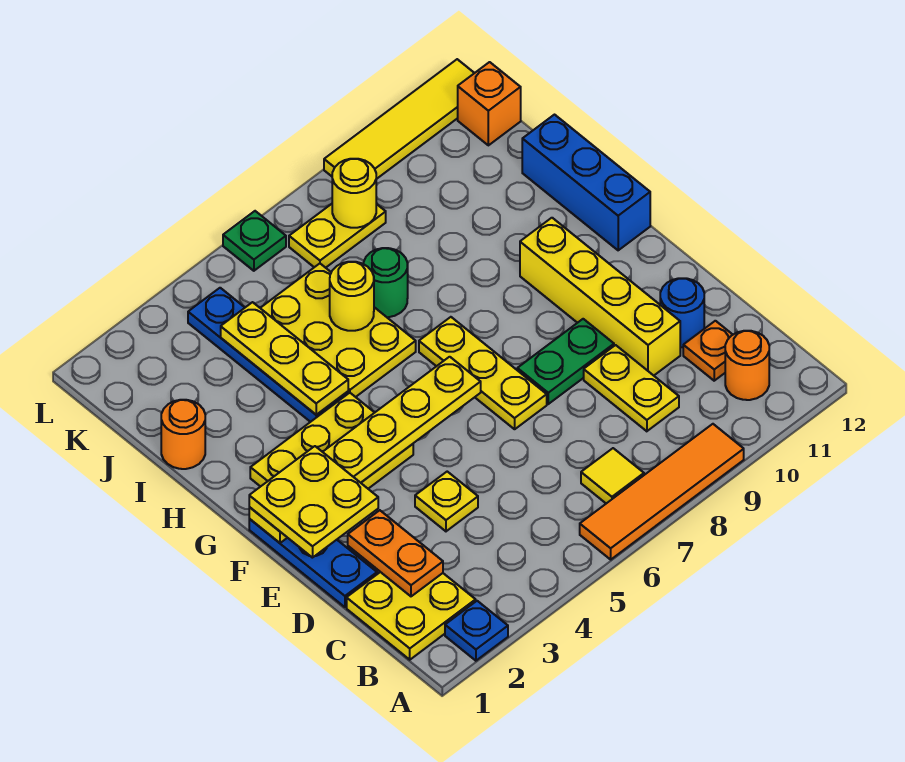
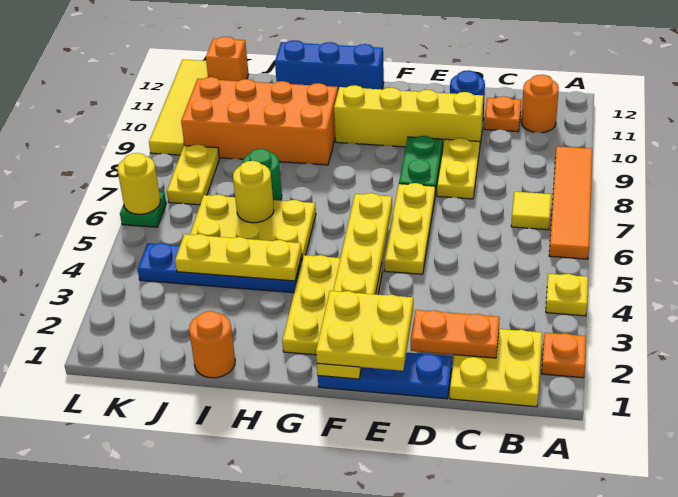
blue 1x1 plate [445,601,508,661] -> orange 1x1 plate [542,333,586,378]
yellow 1x2 plate [584,345,679,431] -> yellow 1x2 plate turned to [437,138,480,199]
yellow 1x1 plate [415,472,478,531] -> yellow 1x1 plate moved to [546,274,588,316]
yellow 1x3 plate [419,317,547,429] -> yellow 1x3 plate turned to [384,183,435,274]
none -> orange 2x4 brick [181,77,338,165]
yellow 1x1 round brick [332,159,376,228] -> yellow 1x1 round brick moved to [117,153,160,214]

